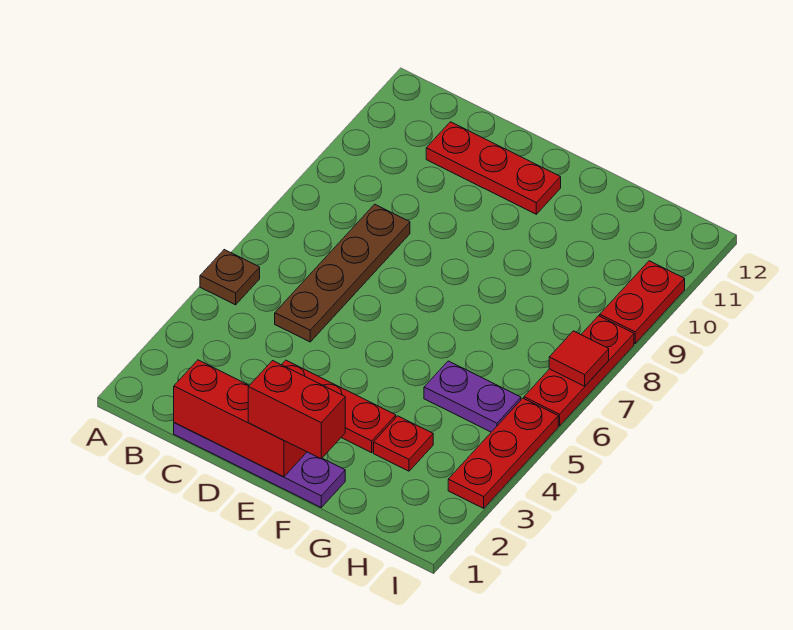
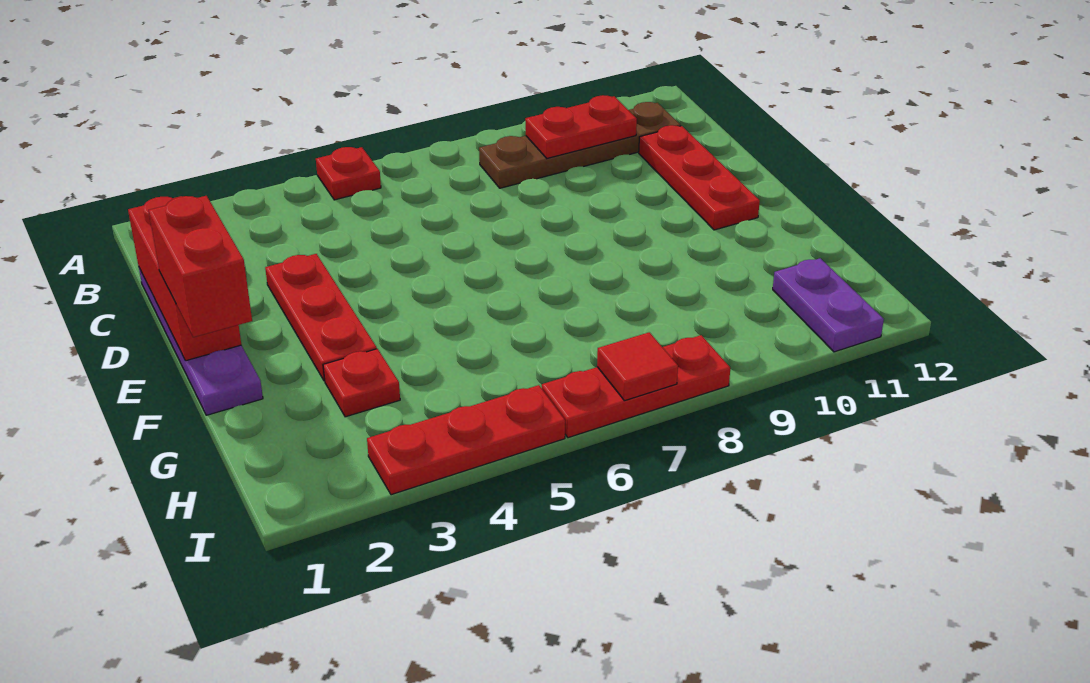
brown 1x1 plate [200,250,260,305] -> red 1x1 plate [316,147,381,200]
brown 1x4 plate [275,204,410,342] -> brown 1x4 plate moved to [479,102,681,188]
purple 1x2 plate [424,361,521,432] -> purple 1x2 plate moved to [773,258,884,352]
red 1x2 plate [600,261,685,343] -> red 1x2 plate moved to [525,95,637,158]

